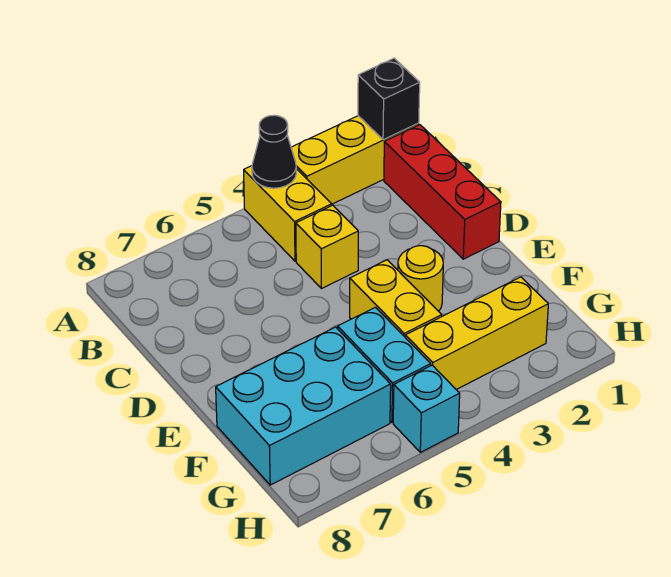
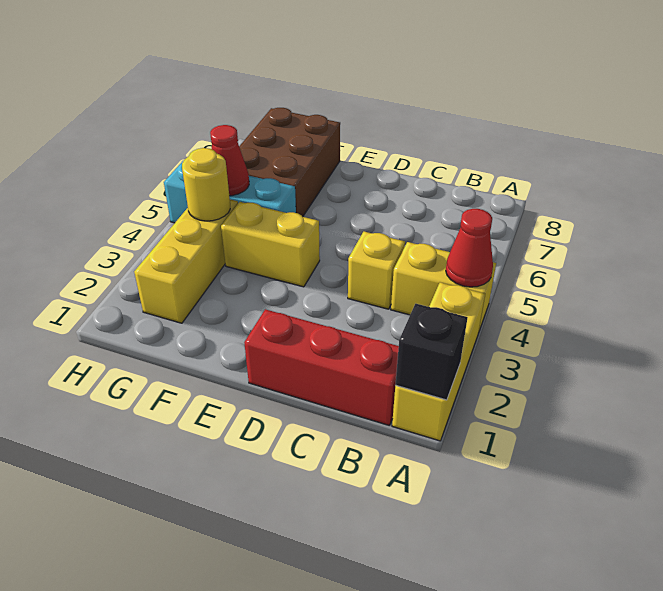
black 1x1 cone [252,115,296,188] -> red 1x1 cone [446,209,493,287]
yellow 1x1 round brick [398,246,443,311] -> yellow 1x1 round brick moved to [182,148,230,221]
cyan 2x3 brick [216,327,391,485] -> brown 2x3 brick [239,108,340,217]
none -> red 1x1 cone [210,125,249,196]

